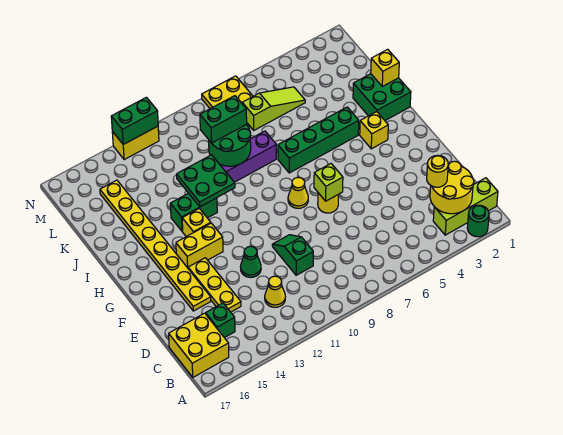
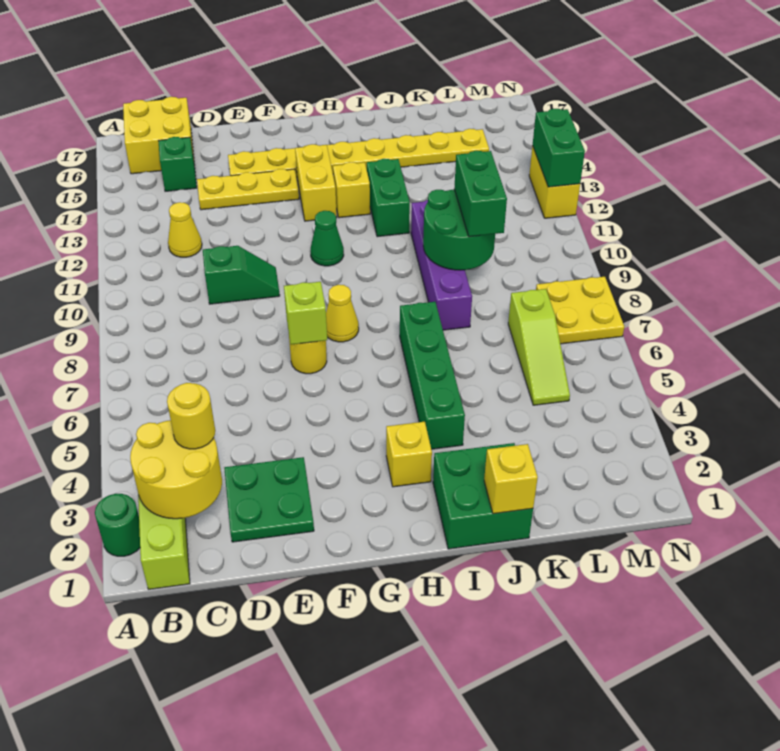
green 1x1 cone [241,246,261,277] -> green 1x1 cone moved to [310,211,344,266]
green 2x2 plate [177,155,235,207] -> green 2x2 plate moved to [224,457,314,542]

